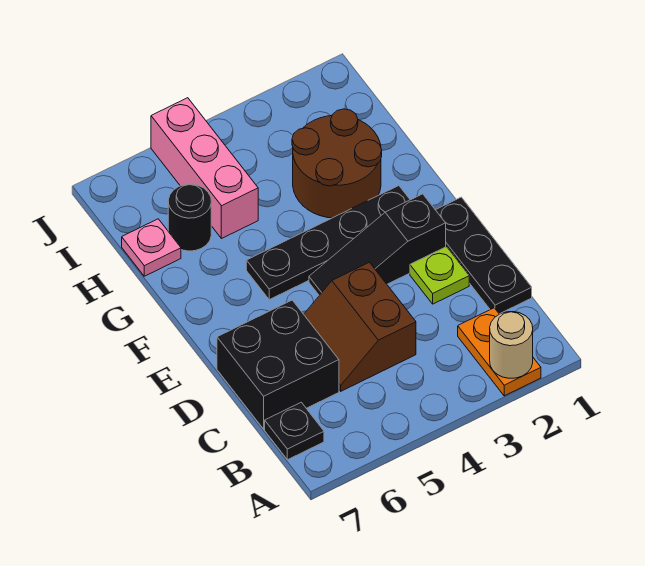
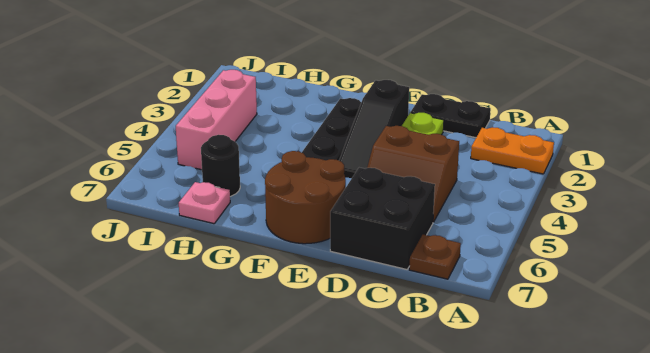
tan 1x1 round brick [490,312,533,378] -> none
black 1x1 plate [265,402,324,460] -> brown 1x1 plate [409,235,461,279]
black 1x3 plate [436,197,532,314] -> black 1x2 plate [411,94,491,138]
brown 2x2 round brick [292,109,382,218] -> brown 2x2 round brick moved to [265,151,346,244]
pink 1x3 brick [151,98,258,239] -> pink 1x3 brick turned to [176,70,257,170]

